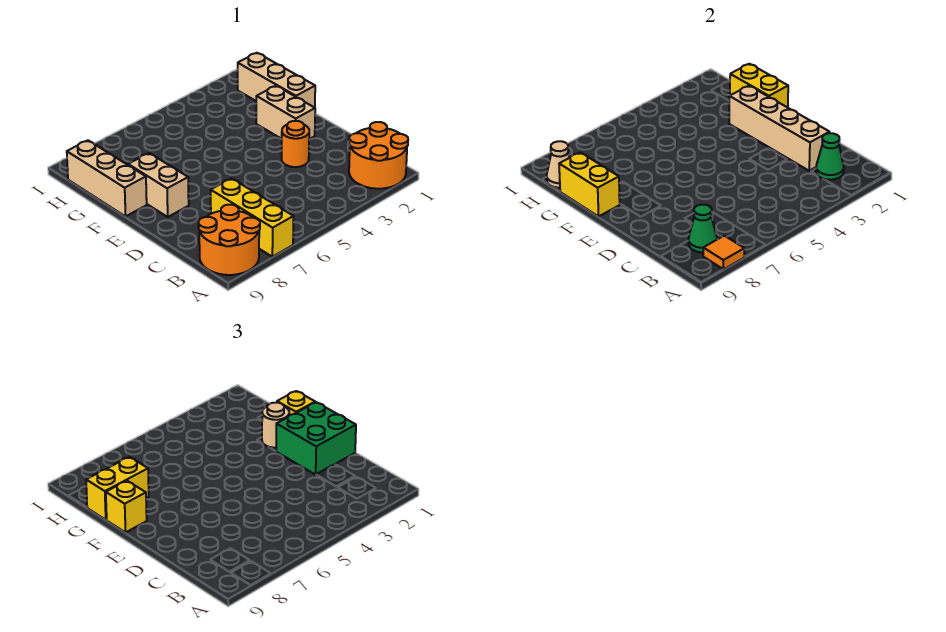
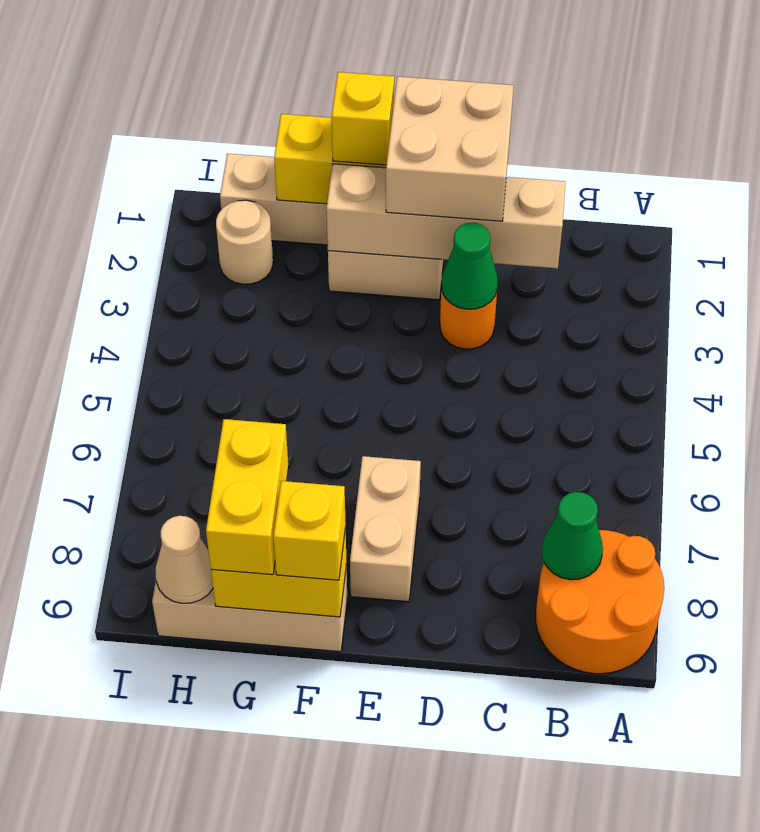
orange 2x2 round brick [349,122,408,189] -> none
yellow 1x3 brick [211,178,294,257] -> none
orange 1x1 tile [703,236,744,269] -> none
green 1x1 cone [816,133,844,180] -> green 1x1 cone moved to [441,223,498,309]
green 2x2 brick [276,402,356,475] -> tan 2x2 brick [386,76,514,221]
tan 1x2 brick [128,153,189,217] -> tan 1x2 brick turned to [350,456,421,602]
tan 1x1 round brick [262,403,289,448] -> tan 1x1 round brick moved to [216,200,273,284]

